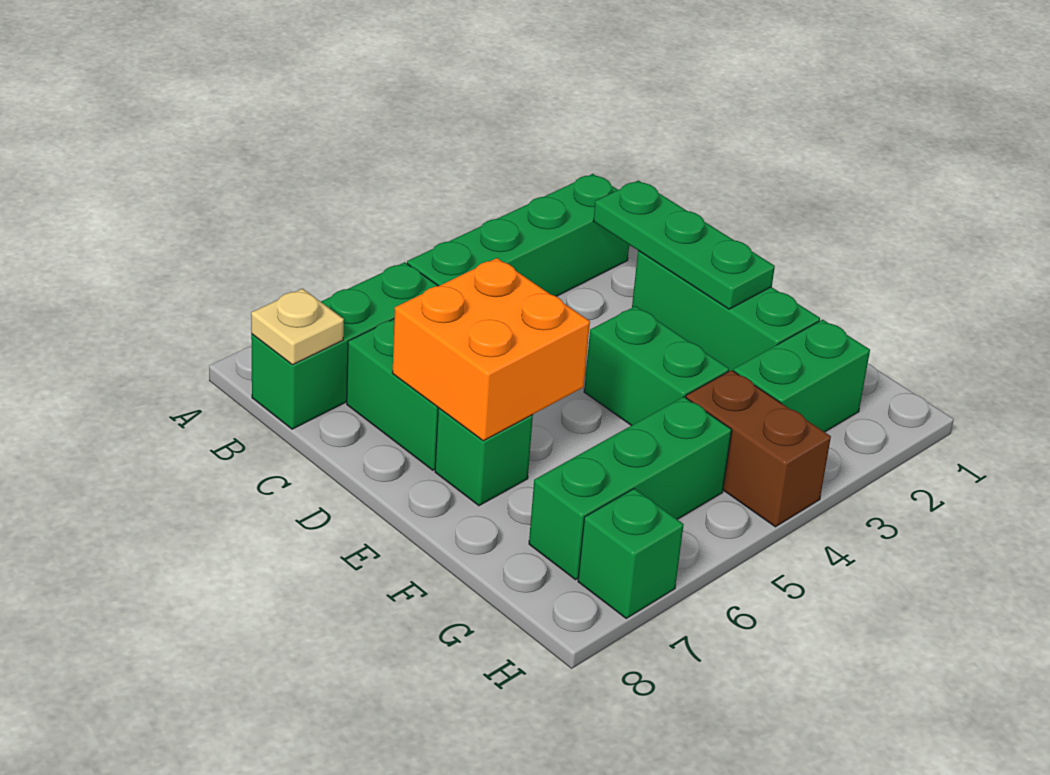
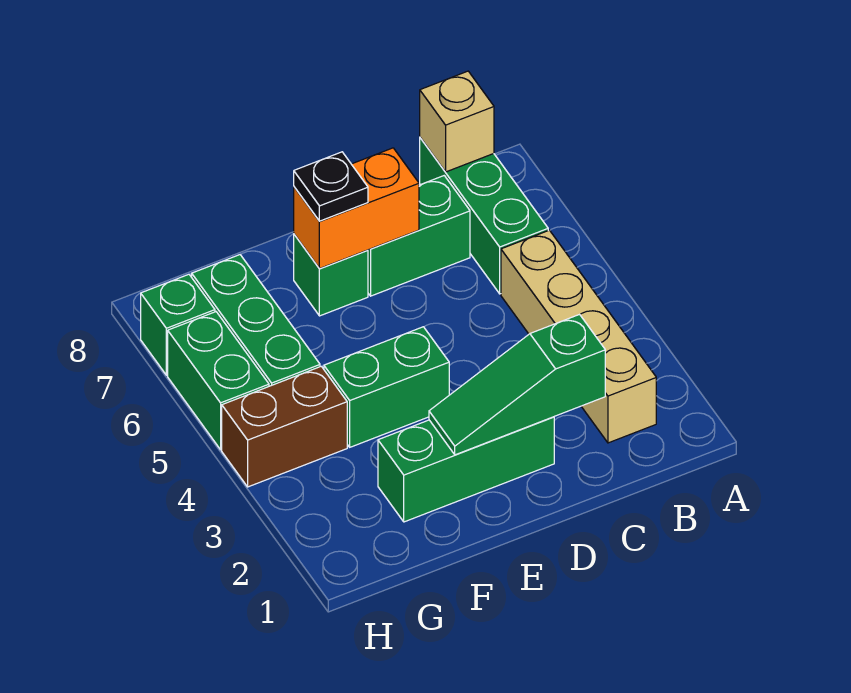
green 1x4 brick [407,174,629,296] -> tan 1x4 brick [501,230,656,443]
tan 1x1 plate [251,289,344,365] -> tan 1x1 brick [420,71,494,172]
green 1x3 plate [593,180,775,309] -> green 1x3 slope [429,315,605,455]
orange 2x2 brick [393,258,590,441] -> orange 1x2 brick [294,148,419,269]
none -> black 1x1 plate [294,152,368,221]
green 1x2 brick [734,320,870,432] -> green 1x2 brick moved to [168,312,269,450]

